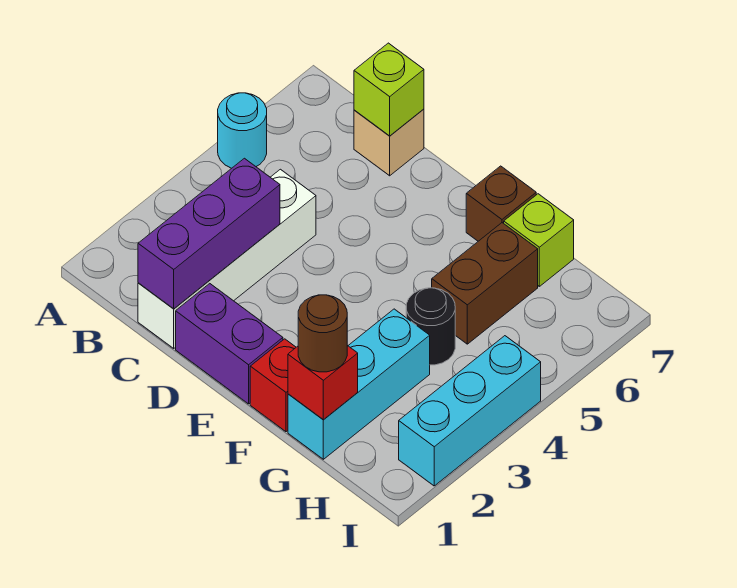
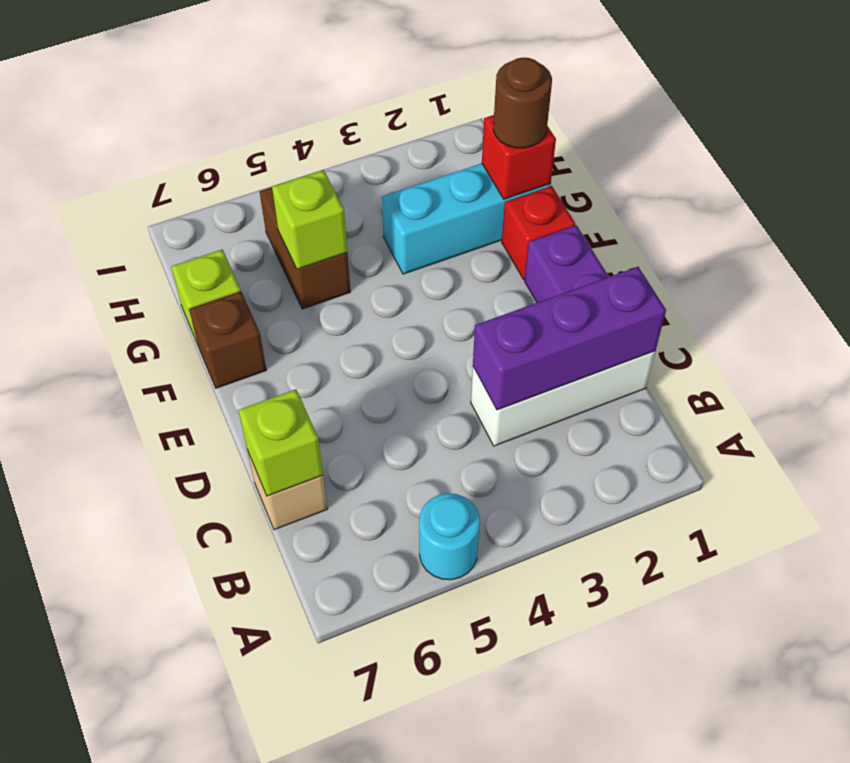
white 1x4 brick [138,169,316,348] -> white 1x3 brick [471,351,655,446]
black 1x1 round brick [406,288,455,365] -> none
brown 1x2 brick [432,223,538,344] -> brown 1x2 brick turned to [260,187,351,309]
none -> lime 1x1 brick [272,170,347,269]
cyan 1x3 brick [399,336,541,486] -> none

